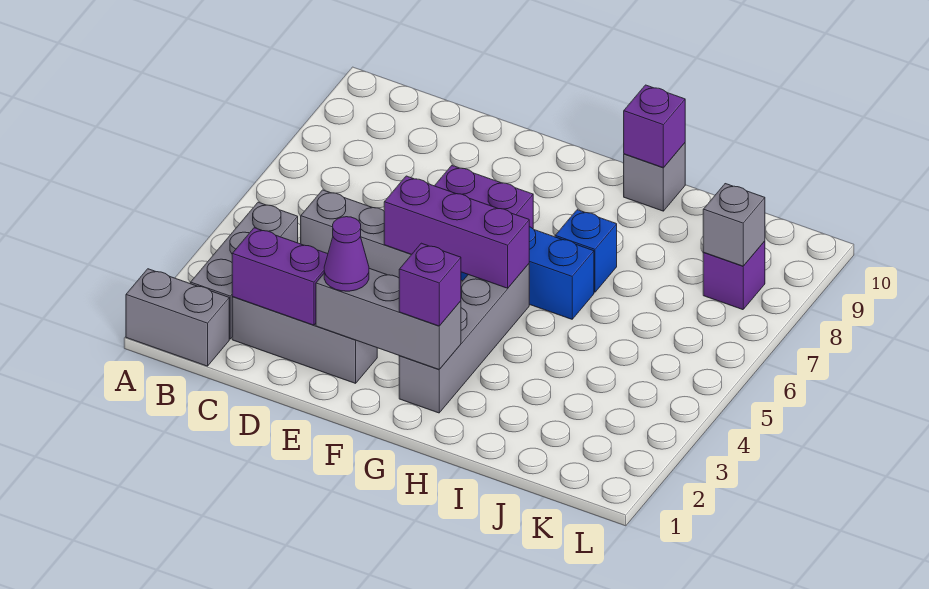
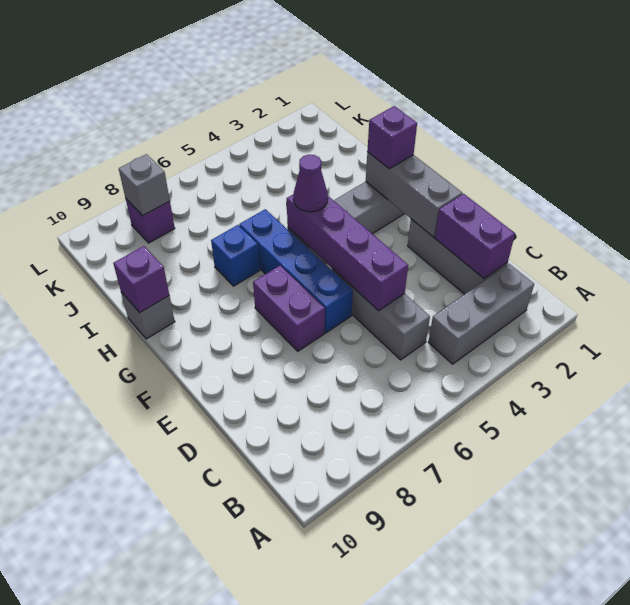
grey 1x2 brick [126,269,229,366] -> none
purple 1x1 cone [324,217,369,291] -> purple 1x1 cone moved to [293,155,328,212]
purple 1x3 brick [384,176,529,288] -> purple 1x4 brick [287,195,408,311]

